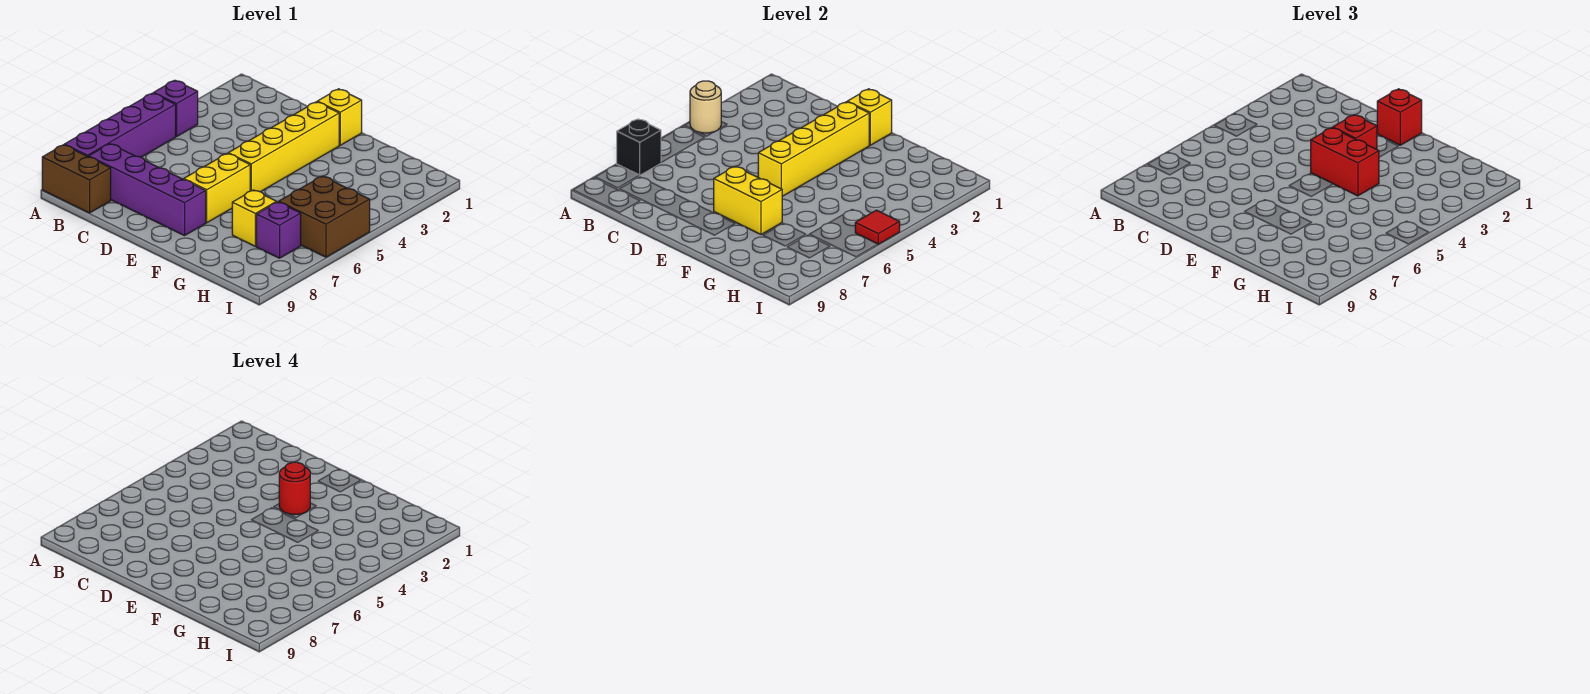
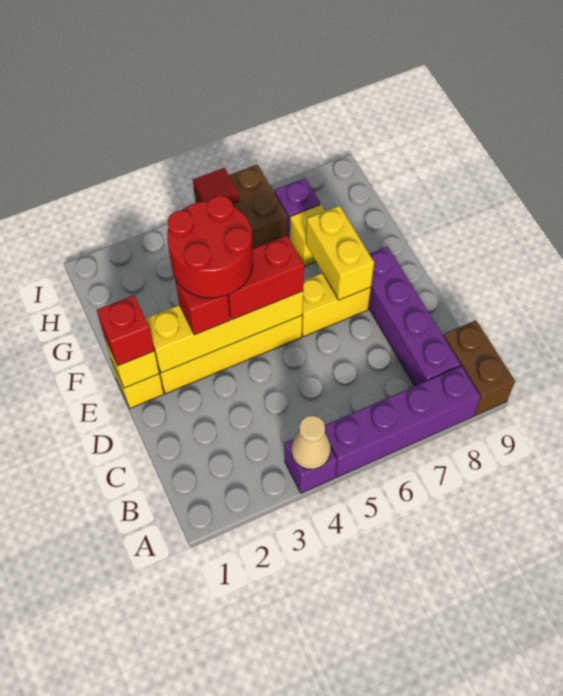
tan 1x1 round brick [690,81,721,133] -> tan 1x1 cone [291,416,331,469]
black 1x1 brick [617,119,661,175] -> none
red 1x1 round brick [279,462,310,515] -> red 2x2 round brick [167,196,253,298]
red 1x2 brick [1311,128,1379,196] -> red 1x2 brick turned to [228,235,304,320]

